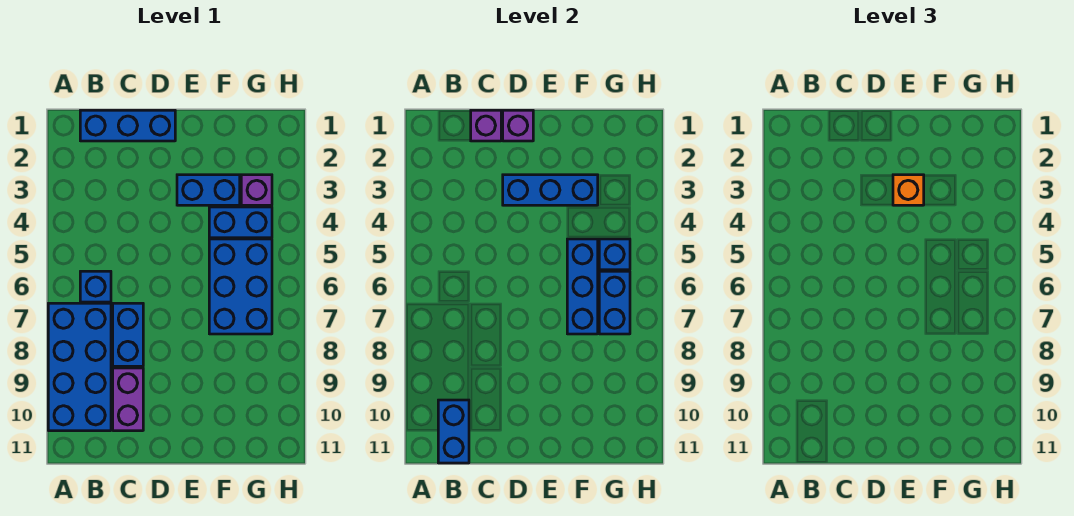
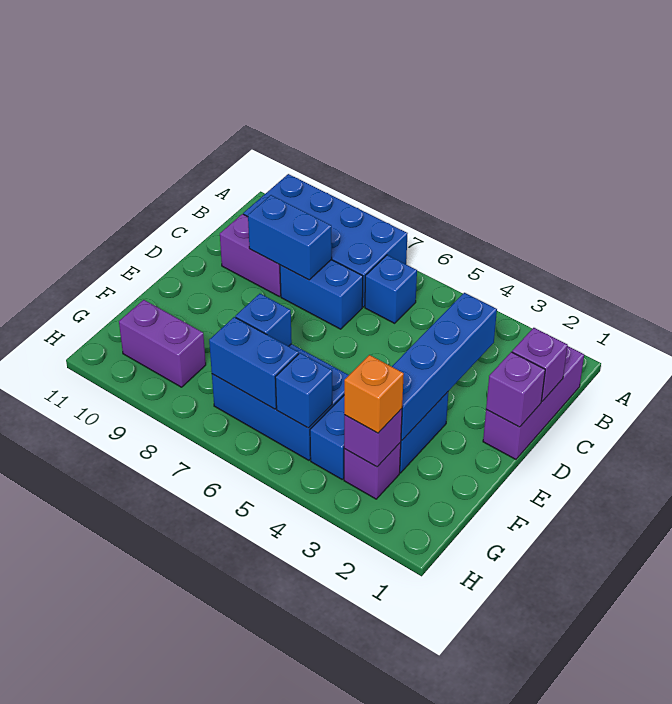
blue 1x3 brick [80,110,175,141] -> purple 1x3 brick [483,346,584,459]
blue 1x2 brick [438,400,469,463] -> blue 1x2 brick moved to [248,195,332,280]
blue 1x3 brick [503,175,598,205] -> blue 1x4 brick [392,293,497,441]
orange 1x1 brick [893,175,924,205] -> orange 1x1 brick moved to [344,355,404,433]
blue 1x3 brick [567,239,598,334] -> blue 1x1 brick [235,294,292,346]
none -> purple 1x1 brick [344,409,402,467]
none -> purple 1x2 brick [119,300,206,387]

